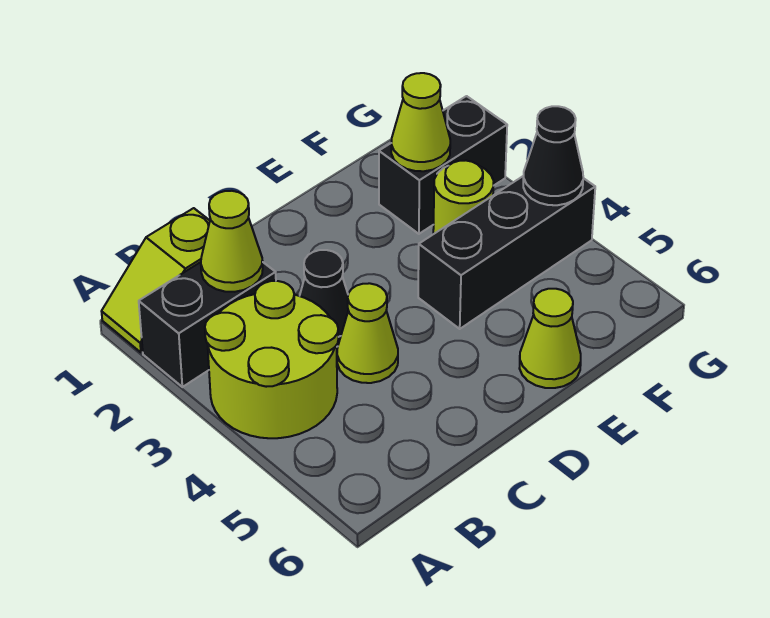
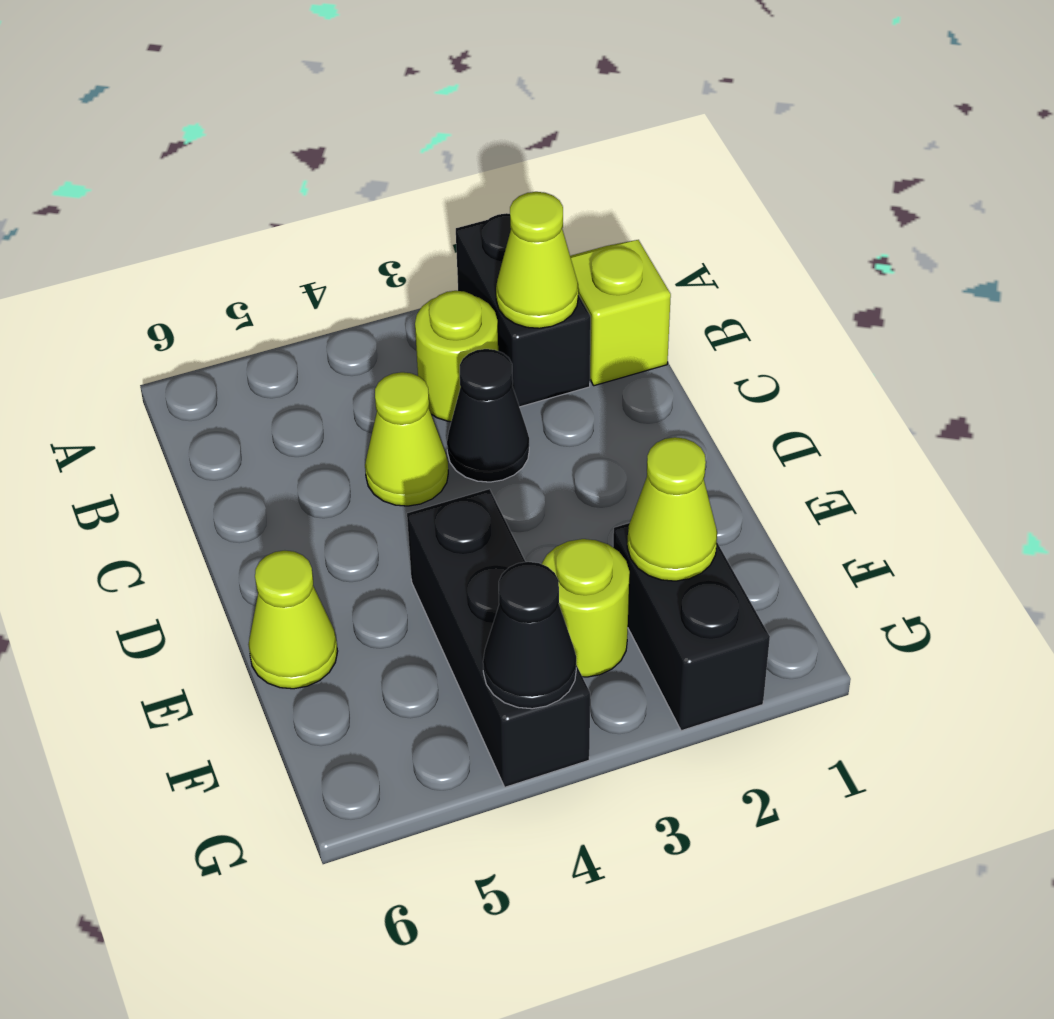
lime 2x2 round brick [205,281,338,438] -> lime 1x1 round brick [415,291,498,422]

